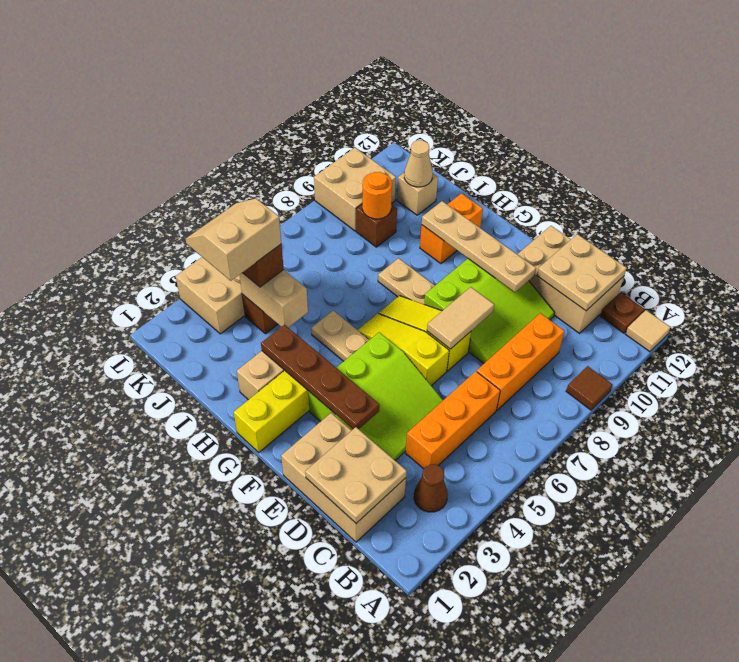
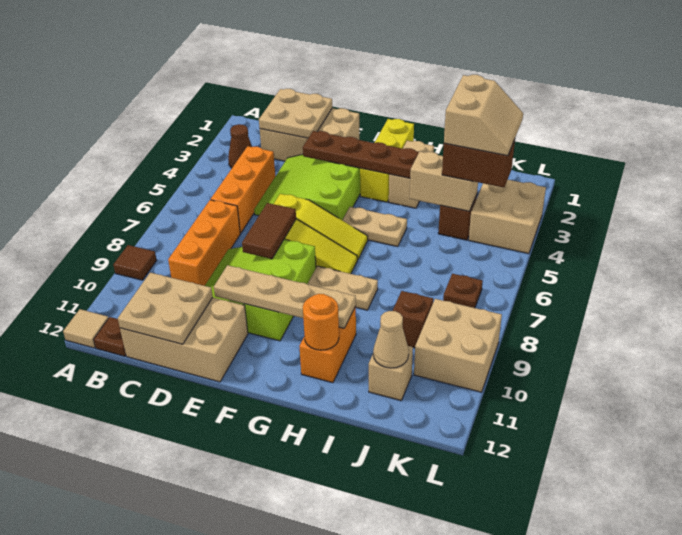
tan 1x2 tile [427,287,494,349] -> brown 1x2 tile [242,203,296,259]
orange 1x1 round brick [362,172,392,219] -> orange 1x1 round brick moved to [303,294,339,350]
none -> brown 1x1 plate [443,274,483,308]

